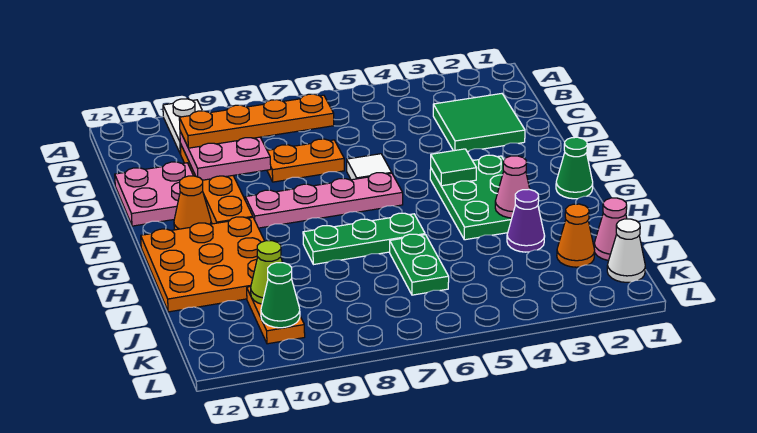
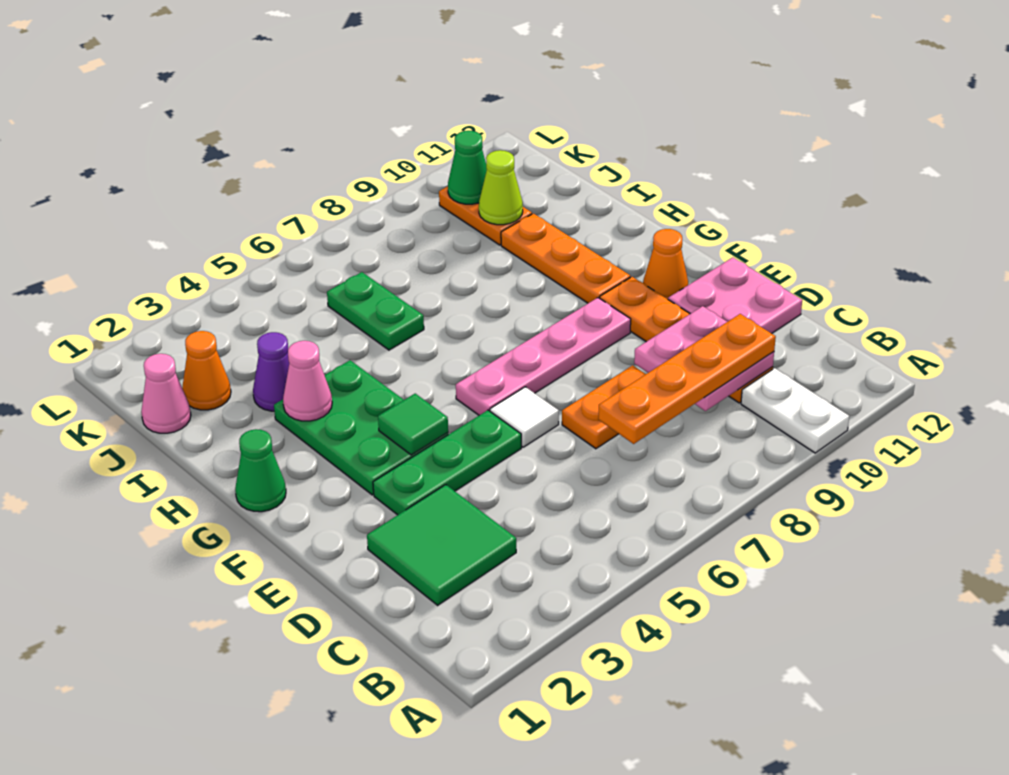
orange 3x3 plate [141,217,264,312] -> orange 1x3 plate [501,214,630,303]
green 1x3 plate [303,213,425,265] -> green 1x3 plate moved to [373,410,521,515]
white 1x1 cone [607,219,645,282] -> none

